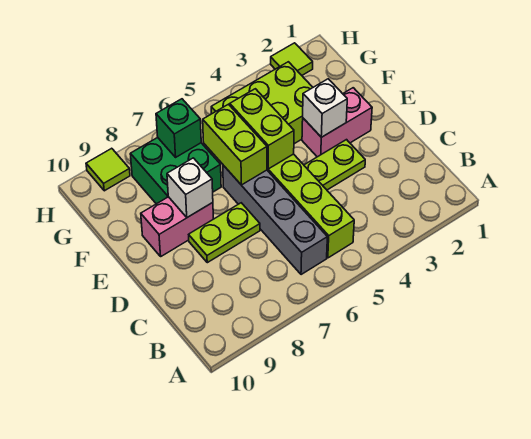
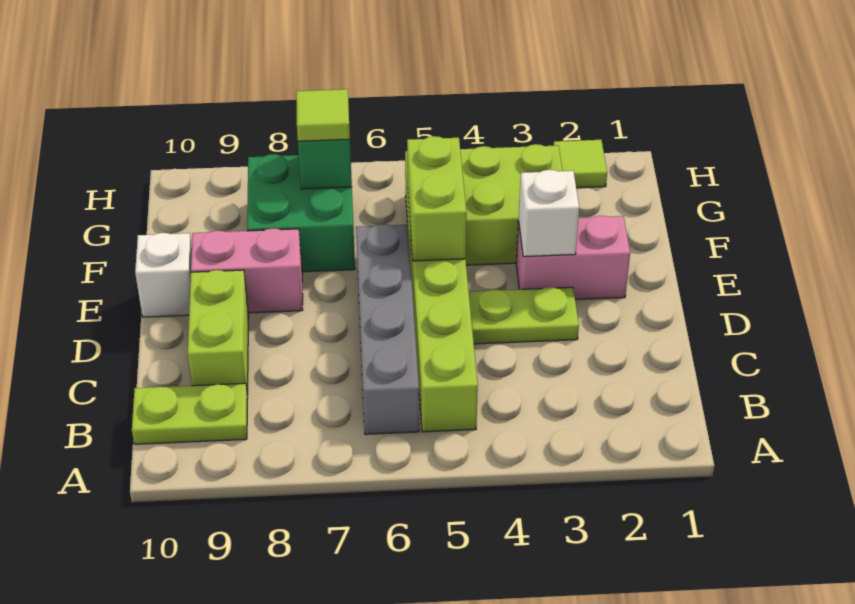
lime 1x2 plate [189,203,260,263] -> lime 1x2 plate moved to [132,383,248,444]
lime 1x2 brick [203,104,267,185] -> lime 1x2 brick moved to [188,270,249,395]
white 1x1 brick [167,158,213,217] -> white 1x1 brick moved to [135,233,192,317]
lime 1x1 tile [86,148,130,191] -> lime 1x1 tile moved to [296,89,350,141]

